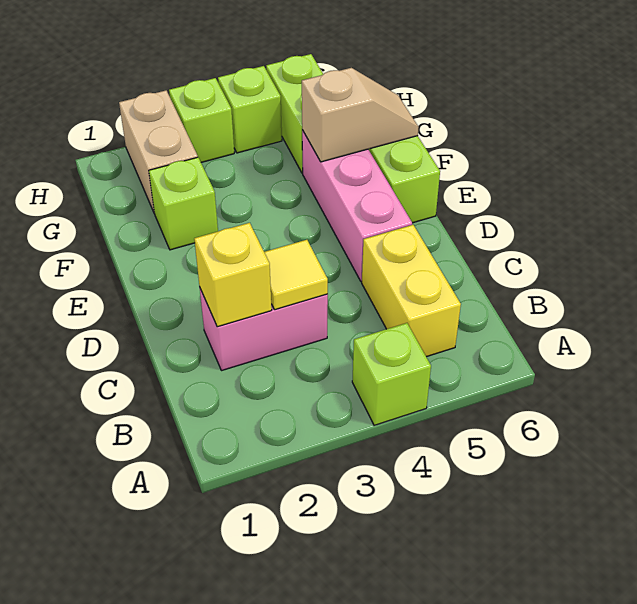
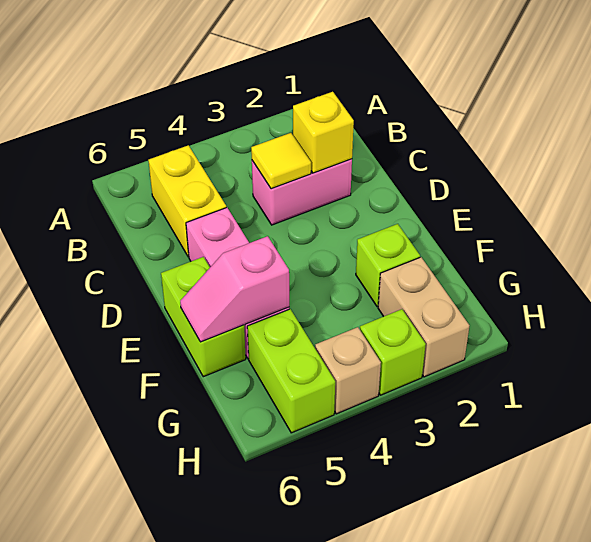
lime 1x1 brick [352,323,431,425] -> none
tan 1x2 slope [302,68,419,162] -> pink 1x2 slope [180,236,289,342]
lime 1x1 brick [218,66,282,153] -> tan 1x1 brick [315,327,381,414]

